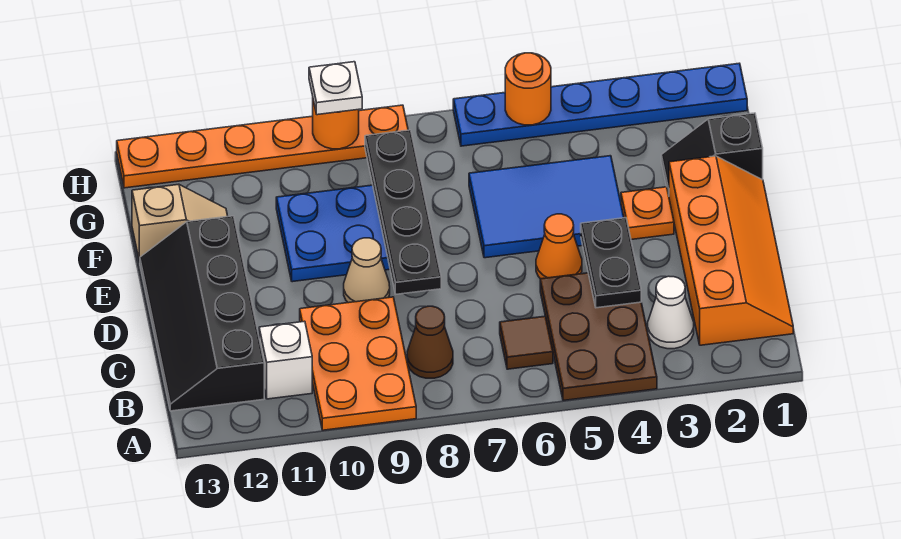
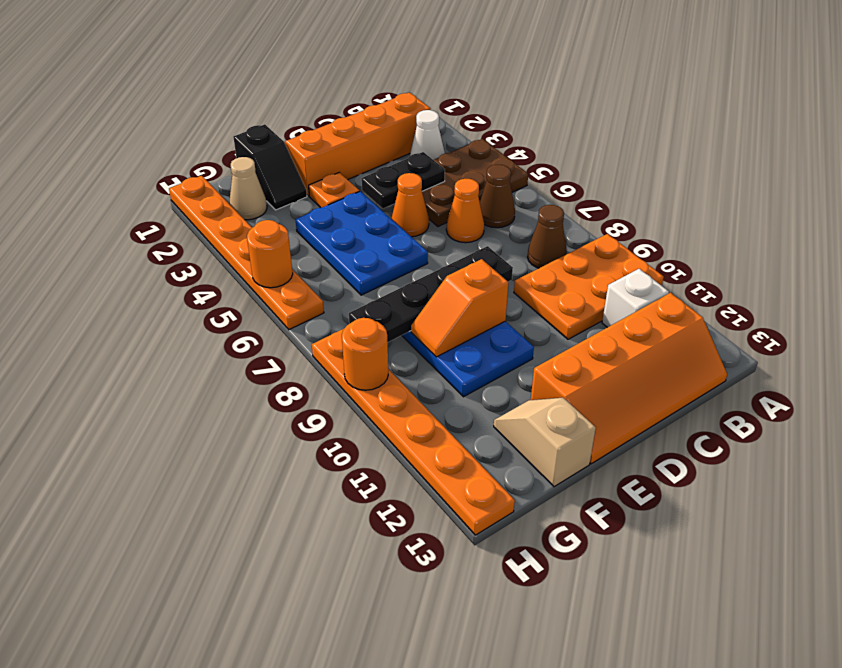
brown 1x1 tile [500,316,553,369] -> brown 1x1 cone [480,164,515,228]
black 2x4 slope [140,216,264,411] -> orange 2x4 slope [531,293,727,464]
none -> orange 1x1 cone [446,179,484,243]
tan 1x1 cone [344,238,390,303] -> tan 1x1 cone moved to [229,157,267,220]
blue 2x3 tile [469,156,624,258] -> blue 2x3 plate [295,191,428,295]
none -> orange 1x2 slope [411,259,508,357]
blue 1x6 plate [453,63,747,146] -> orange 1x6 plate [169,176,324,330]
white 1x1 plate [309,62,362,115] -> none

